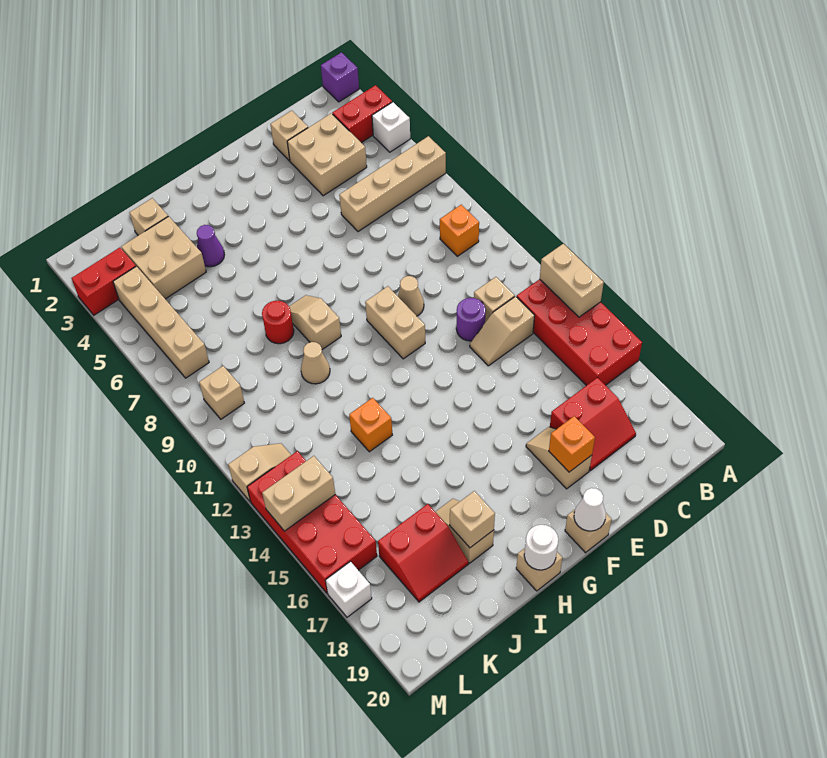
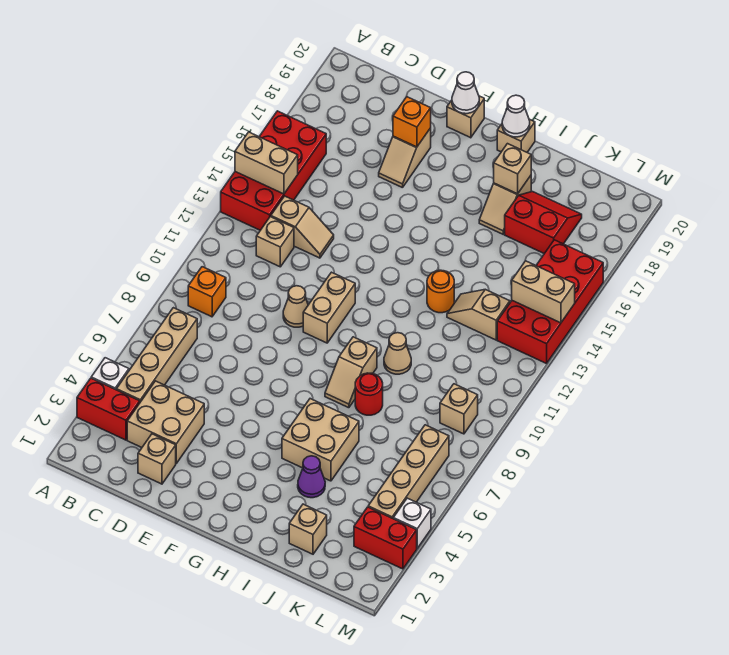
purple 1x1 brick [321,52,359,102] -> none
tan 1x4 brick [339,136,446,232] -> tan 1x4 brick turned to [116,308,197,402]
tan 1x2 brick [540,244,604,317] -> tan 1x2 brick turned to [235,132,298,194]
red 2x2 slope [550,377,636,471] -> none
purple 1x1 round brick [456,298,486,341] -> none
white 1x1 round brick [524,525,558,570] -> white 1x1 cone [502,95,530,137]
orange 1x1 brick [349,398,392,452] -> orange 1x1 round brick [427,270,454,313]
tan 2x2 brick [121,216,206,299] -> tan 2x2 brick moved to [282,399,359,481]
tan 1x2 slope [228,443,291,502] -> tan 1x2 slope moved to [447,289,510,340]
white 1x1 brick [325,562,372,617] -> white 1x1 brick moved to [393,498,431,548]

